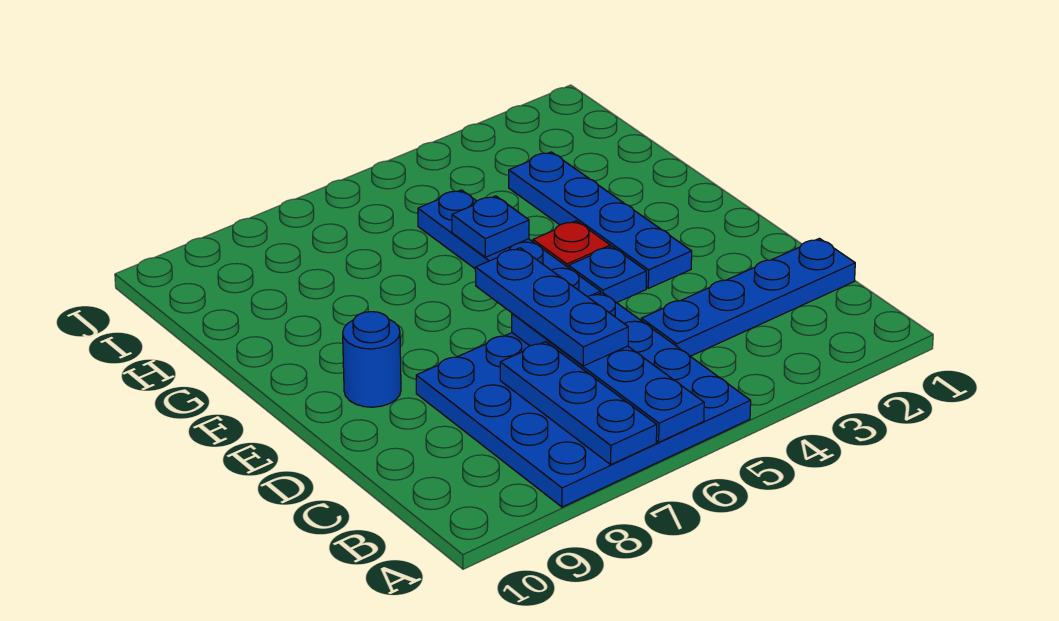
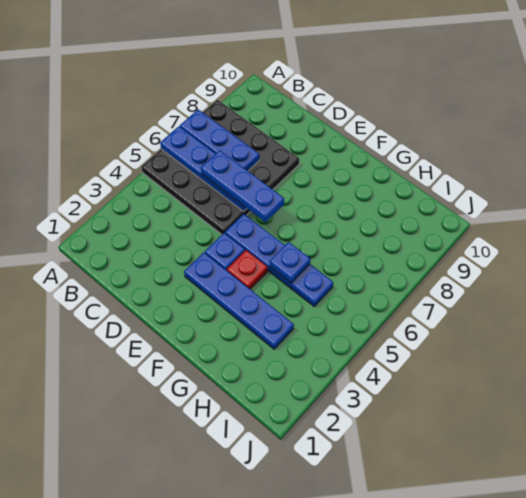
blue 4x4 plate [416,293,751,507] -> black 4x4 plate [141,100,299,234]
blue 1x4 plate [641,238,855,356] -> none
blue 1x1 round brick [343,312,401,407] -> none

